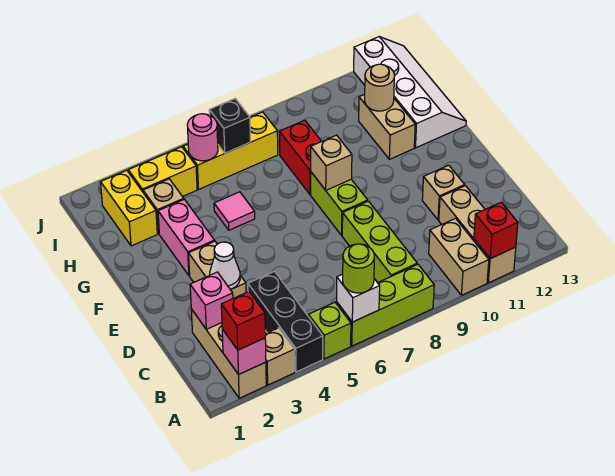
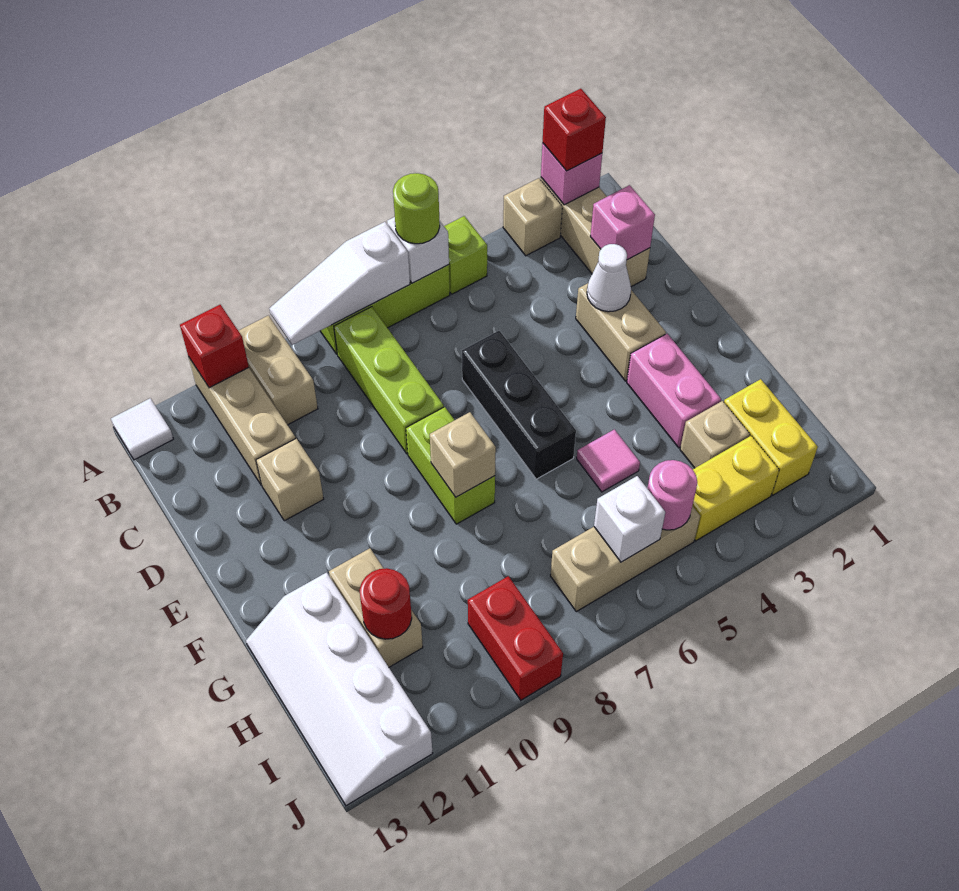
black 1x3 brick [248,272,323,372] -> black 1x3 brick moved to [462,331,576,479]
none -> white 1x3 slope [269,222,410,345]
none -> white 1x1 tile [111,398,173,460]
red 1x2 brick [279,120,322,194] -> red 1x2 brick moved to [468,576,563,700]
tan 1x1 round brick [365,64,394,111] -> red 1x1 round brick [360,568,412,639]
yellow 1x3 brick [183,112,278,189] -> tan 1x3 brick [550,506,700,612]
black 1x1 brick [209,99,250,153] -> white 1x1 brick [594,476,665,562]

